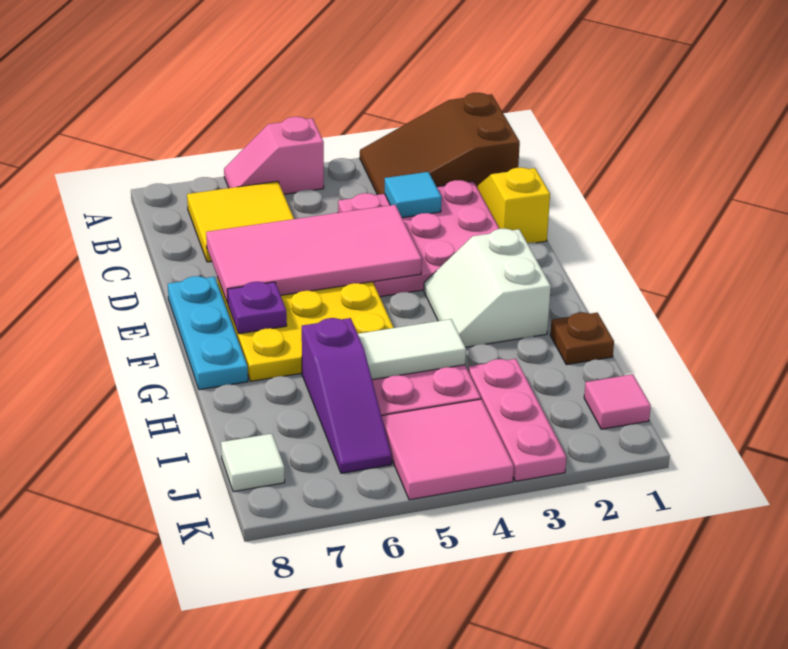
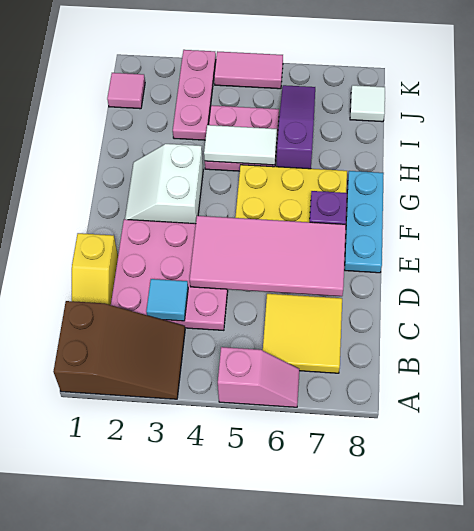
white 2x2 slope [424,229,551,347] -> white 2x2 slope turned to [125,144,203,224]
brown 1x1 plate [550,312,614,365] -> none
pink 2x2 tile [382,399,514,500] -> pink 1x2 tile [214,51,283,89]

